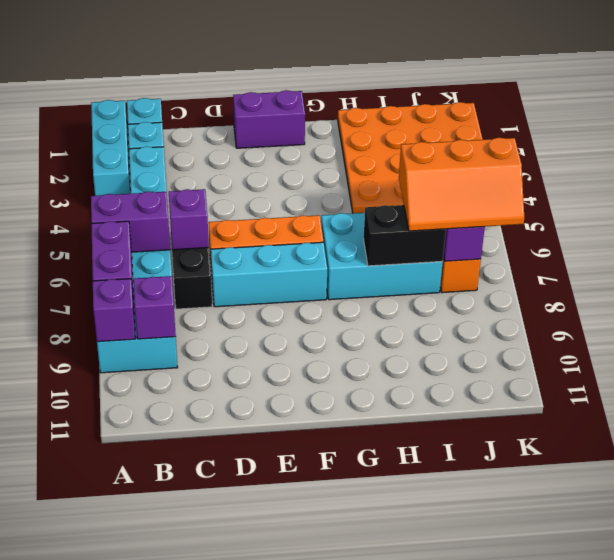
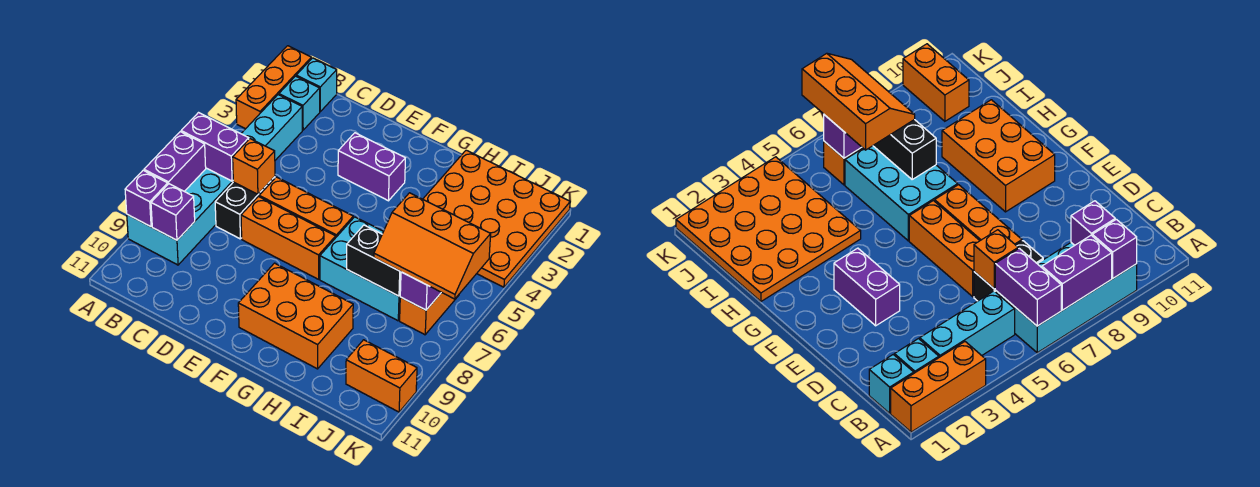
cyan 1x3 brick [91,100,130,196] -> orange 1x3 brick [236,46,311,129]
purple 1x1 brick [169,189,209,250] -> orange 1x1 brick [233,139,275,194]
cyan 1x3 brick [211,242,327,307] -> orange 1x3 brick [241,197,336,279]
purple 1x2 brick [233,90,305,148] -> purple 1x2 brick moved to [338,133,405,201]
none -> orange 2x3 brick [238,263,353,369]
none -> orange 1x2 brick [346,340,417,412]

